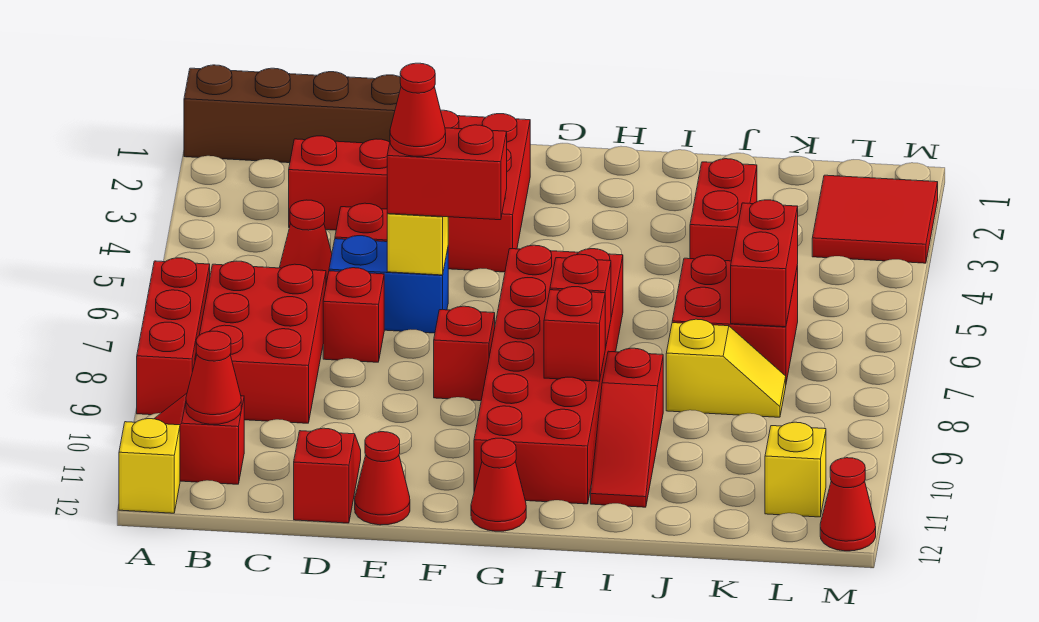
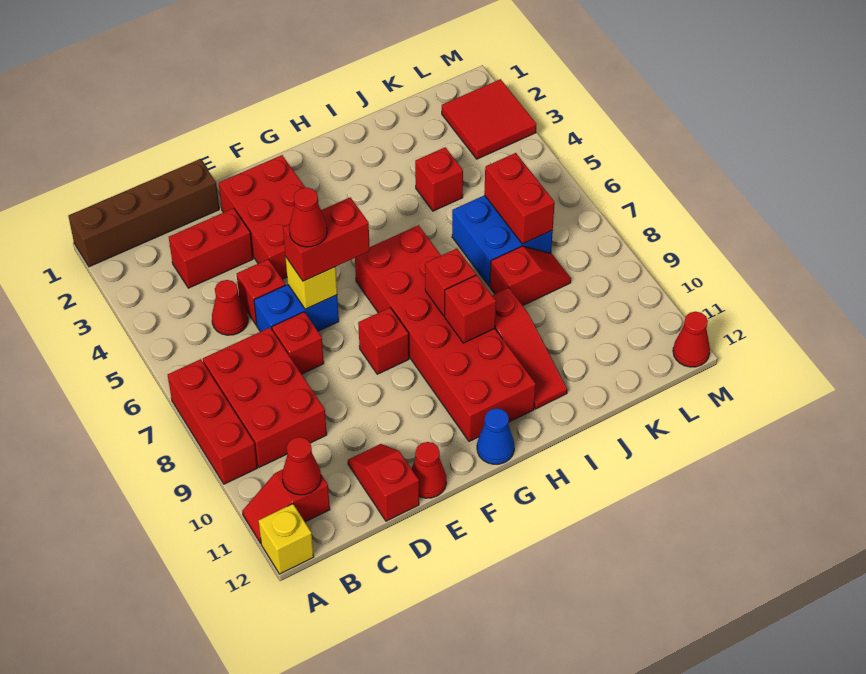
red 1x1 cone [471,438,526,531] -> blue 1x1 cone [477,408,514,464]
red 1x2 brick [690,159,757,261] -> red 1x1 brick [415,147,463,211]
red 2x2 brick [672,255,798,382] -> blue 2x2 brick [452,195,553,286]
yellow 1x2 slope [666,319,786,417] -> red 1x2 slope [490,246,571,305]
yellow 1x1 brick [765,422,826,517] -> none

